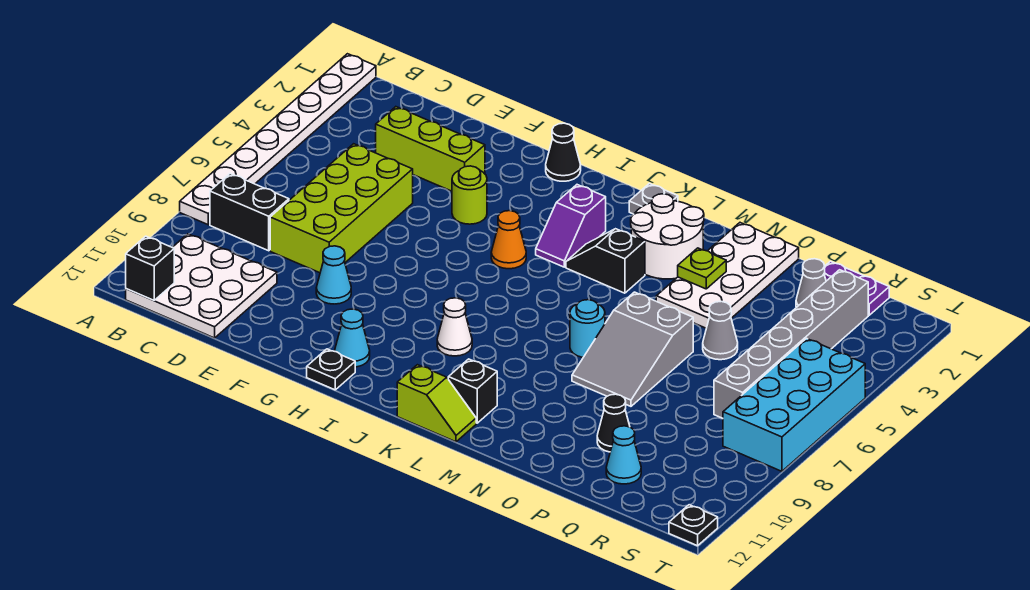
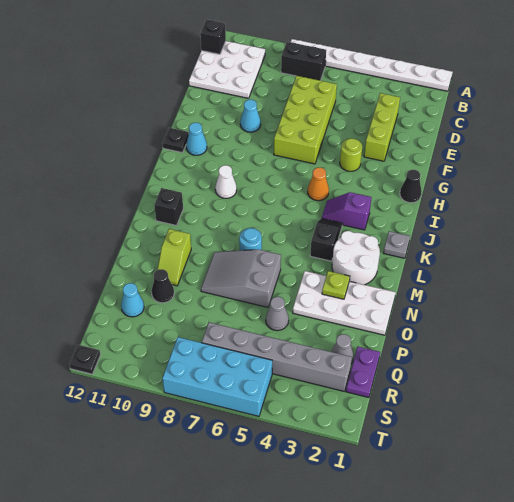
black 1x2 brick [210,174,289,251] -> black 1x2 brick turned to [281,42,326,80]
lime 2x4 brick [270,144,413,273] -> lime 2x4 brick turned to [274,76,337,164]
lime 1x2 slope [397,365,476,442] -> lime 1x2 slope moved to [157,229,191,286]

